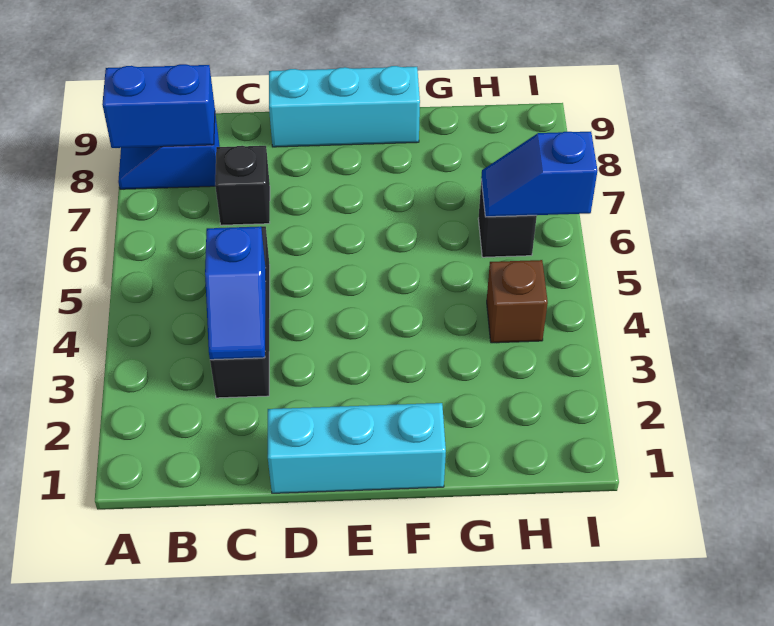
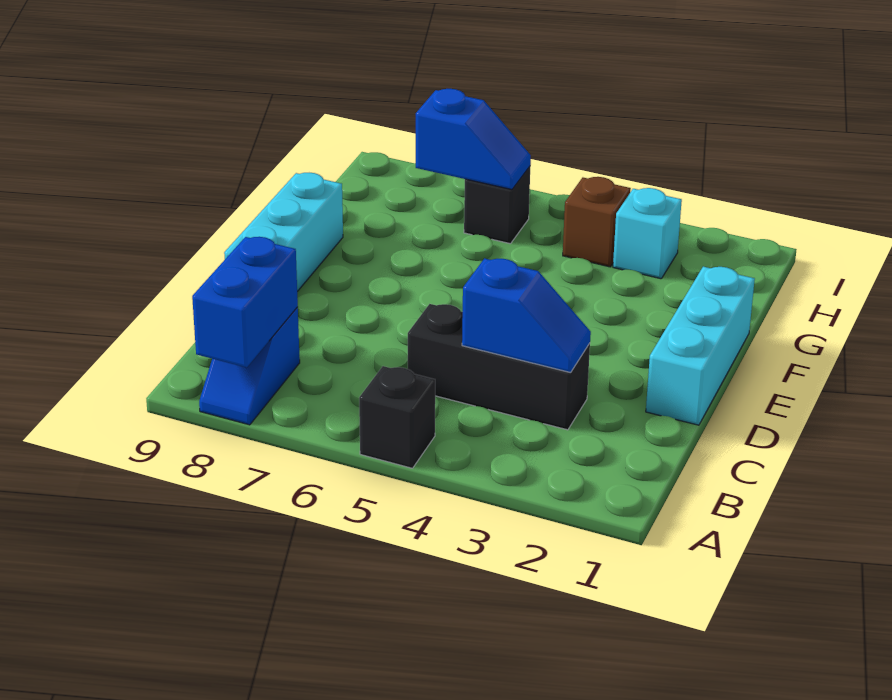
black 1x1 brick [215,146,270,225] -> black 1x1 brick moved to [359,366,435,468]
none -> cyan 1x1 brick [613,188,682,279]
blue 1x2 slope [481,132,597,217] -> blue 1x2 slope turned to [416,89,531,189]

